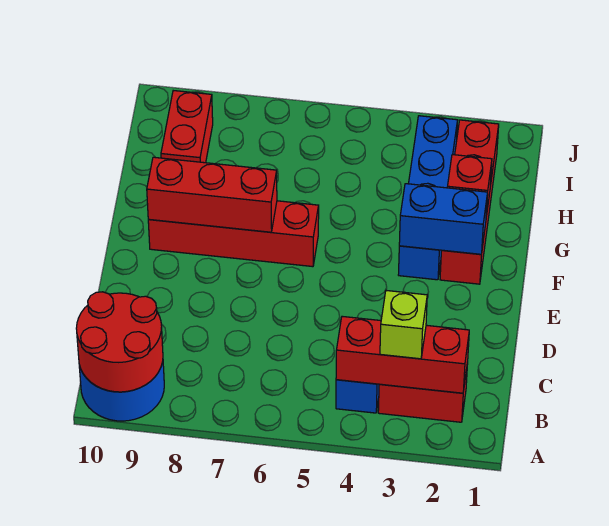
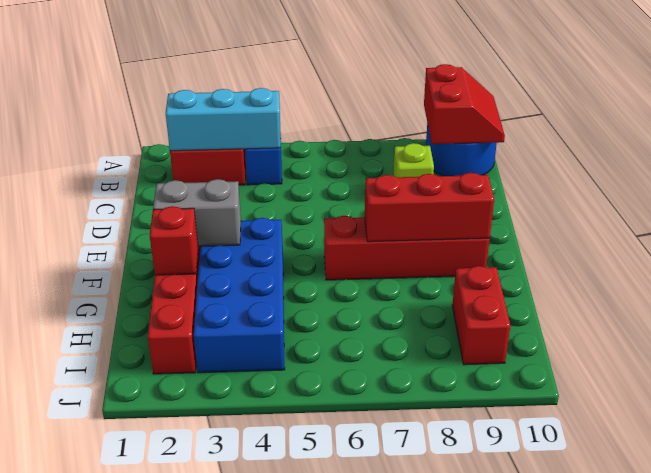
red 2x2 round brick [76,292,163,392] -> red 2x2 slope [424,64,505,144]
red 1x3 brick [336,316,469,393] -> cyan 1x3 brick [166,88,281,151]
lime 1x1 brick [380,290,427,359] -> lime 1x1 brick moved to [393,143,434,177]
blue 1x2 brick [399,184,488,254] -> grey 1x2 brick [153,179,241,246]
blue 1x4 brick [398,116,458,280] -> blue 2x4 brick [194,218,285,373]

